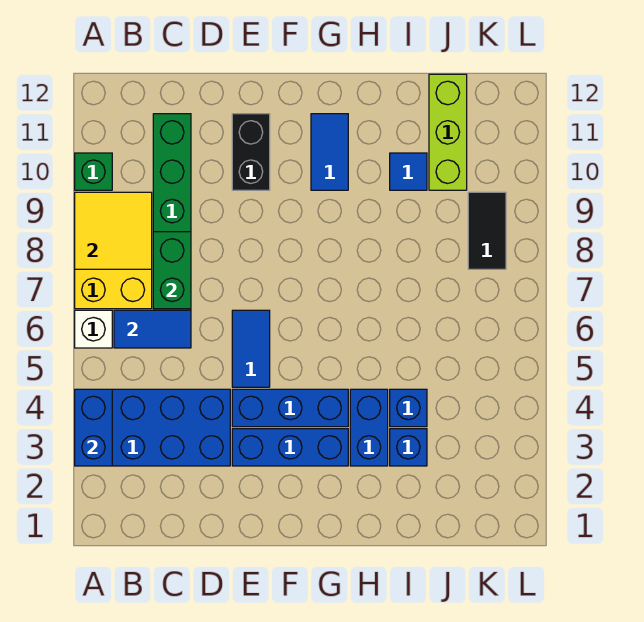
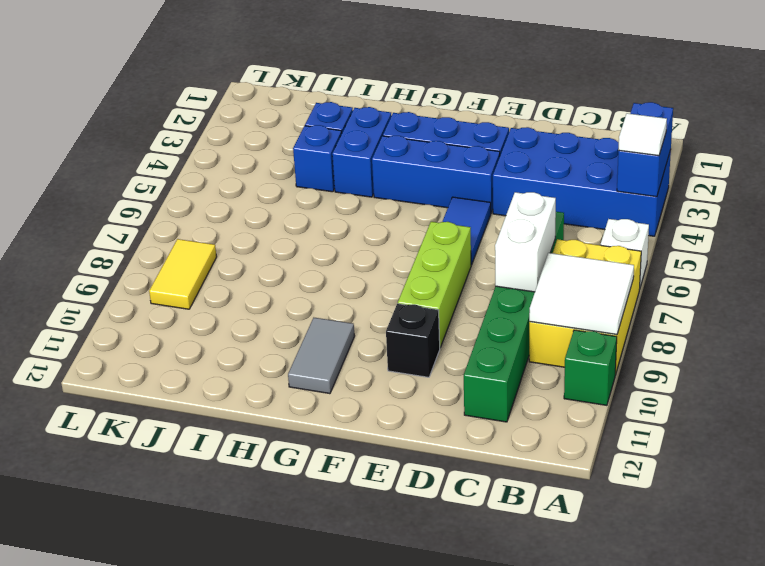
none -> white 1x1 tile [618,113,667,156]
yellow 2x2 tile [75,192,152,269] -> white 2x2 tile [529,253,634,335]
blue 1x2 tile [114,310,191,348] -> none
green 1x2 brick [153,232,191,309] -> white 1x2 brick [495,192,556,292]
black 1x2 brick [232,114,270,190] -> black 1x1 brick [386,303,440,377]
blue 1x2 tile [311,114,348,190] -> grey 1x2 tile [288,318,354,394]
blue 1x1 tile [390,153,427,190] -> none
lime 1x3 brick [429,74,467,190] -> lime 1x3 brick moved to [398,222,471,347]
black 1x2 tile [468,192,506,269] -> yellow 1x2 tile [149,239,217,309]

